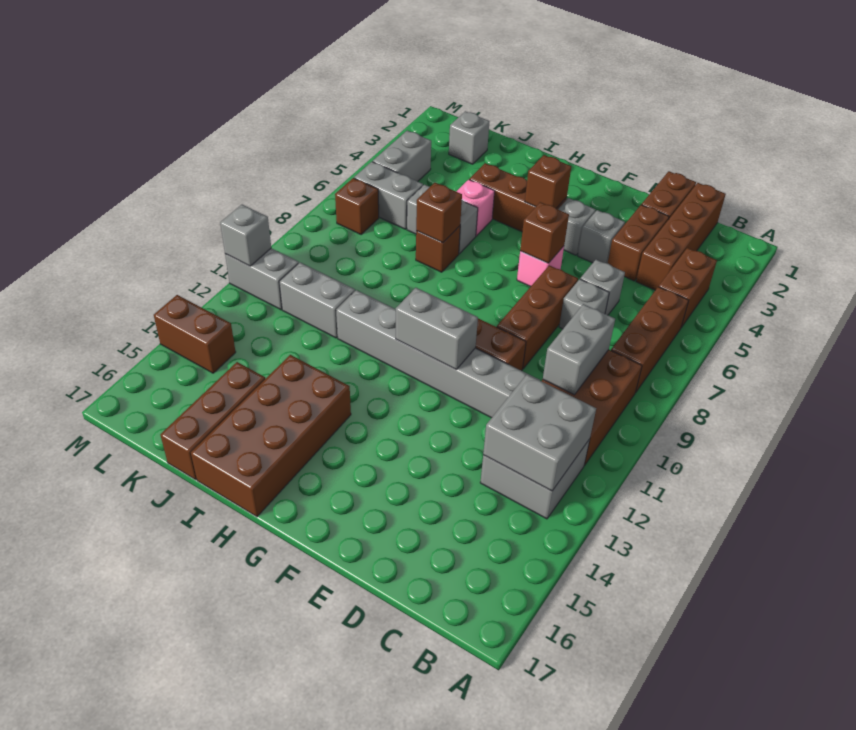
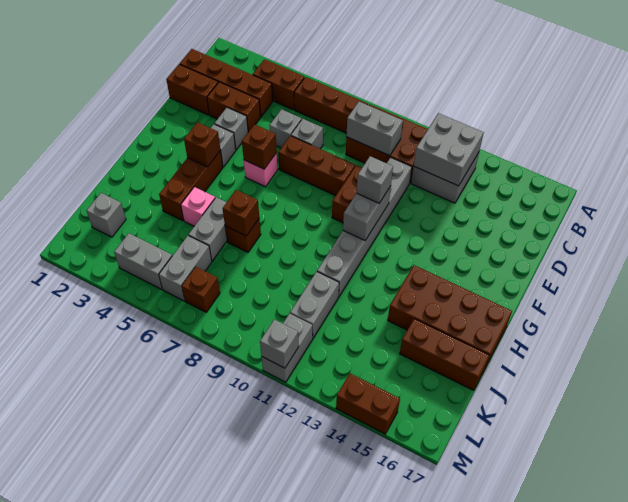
none -> grey 1x1 brick [357,156,393,203]
brown 1x2 brick [154,295,236,373] -> brown 1x2 brick turned to [336,373,400,434]

